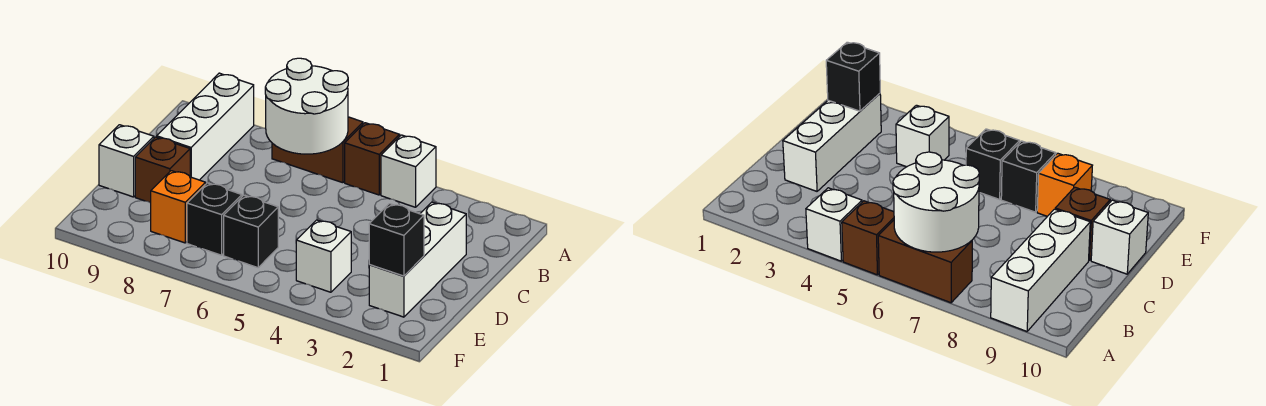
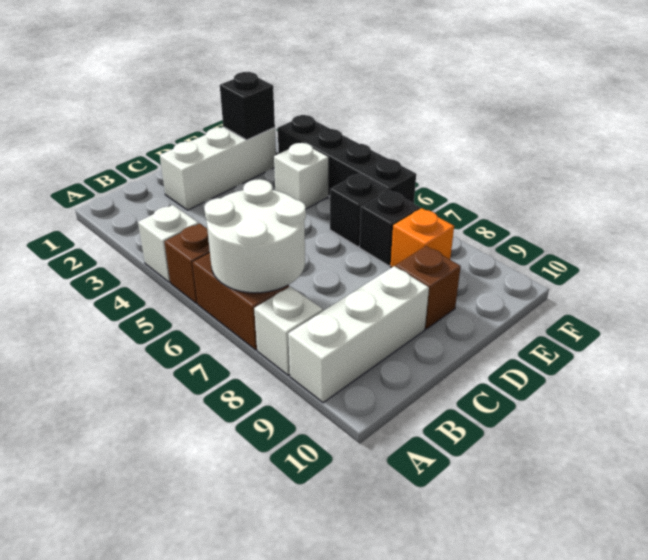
white 1x1 brick [99,125,154,197] -> white 1x1 brick moved to [254,286,323,375]
none -> black 1x4 brick [278,115,416,204]

